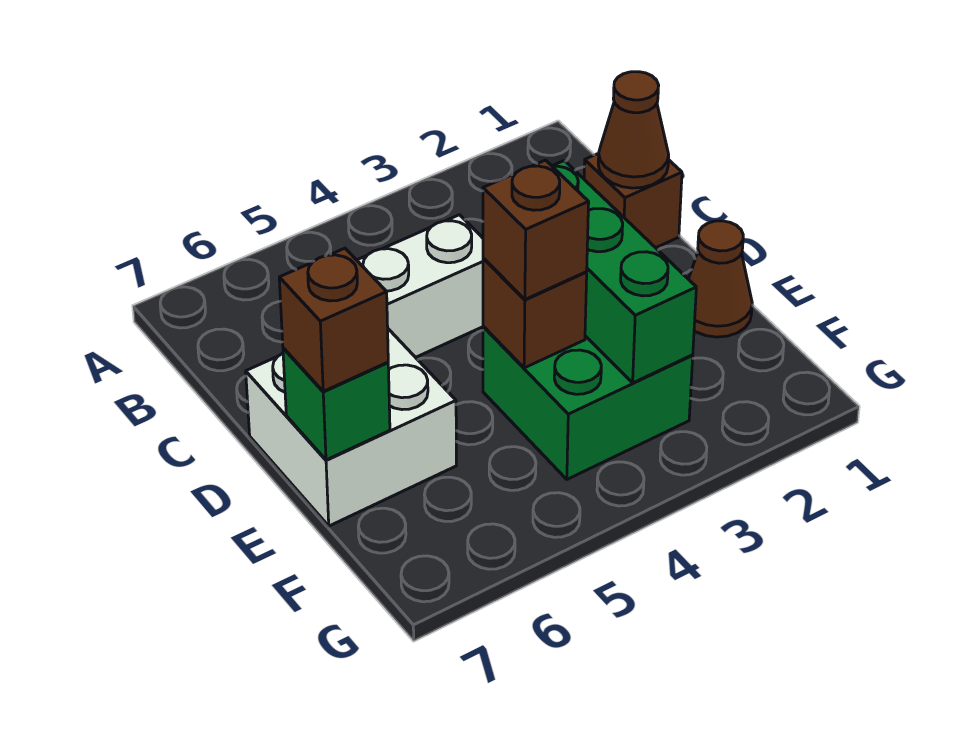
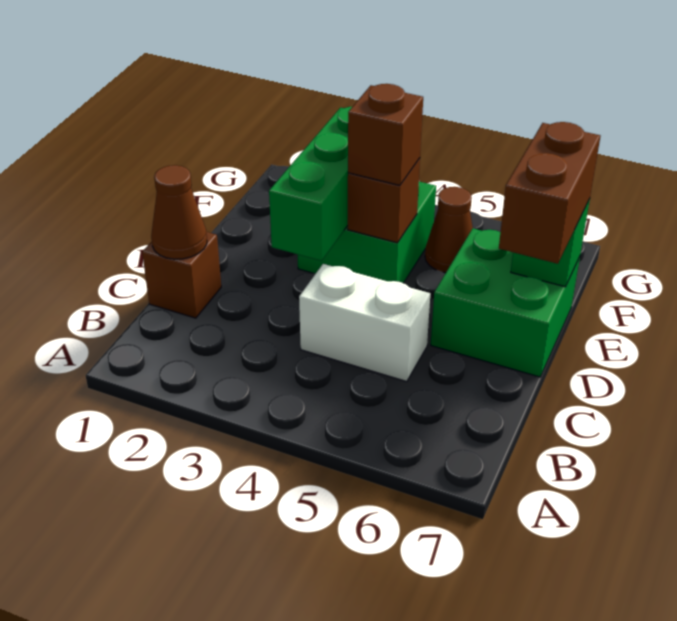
white 2x2 brick [246,329,456,526] -> green 2x2 brick [431,228,580,377]
brown 1x1 cone [689,221,752,337] -> brown 1x1 cone moved to [425,187,473,273]
brown 1x1 brick [279,248,388,391] -> brown 1x2 brick [499,122,600,264]

